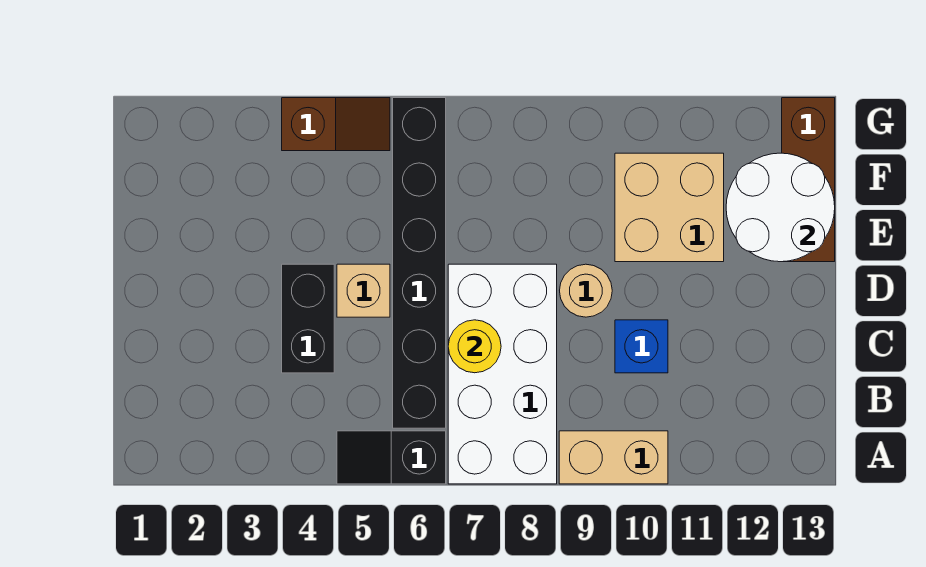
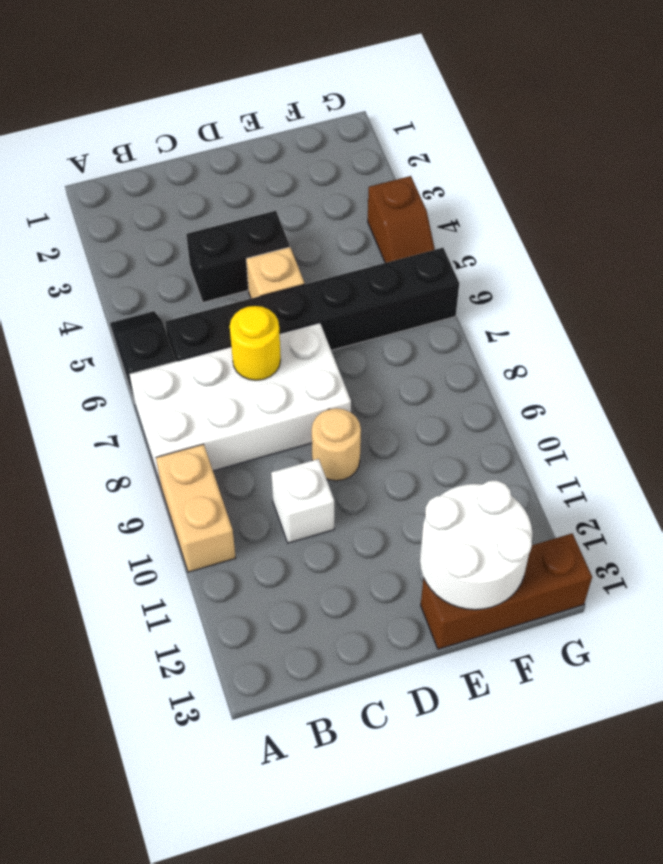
blue 1x1 brick [615,320,668,373] -> white 1x1 brick [271,459,334,543]
tan 2x2 brick [615,153,724,262] -> none

